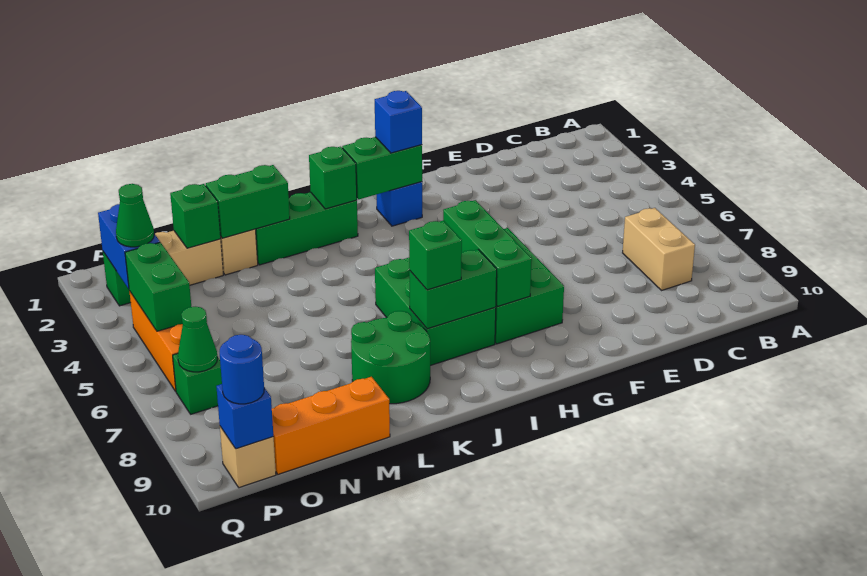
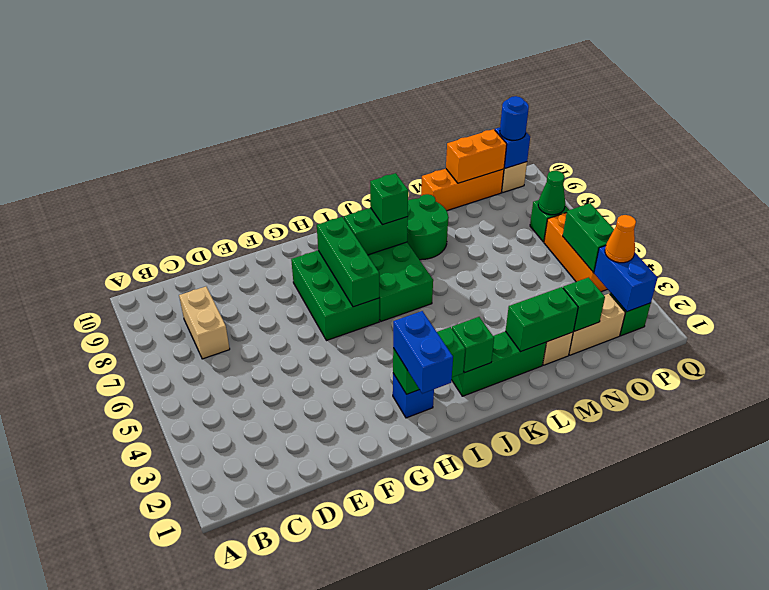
blue 1x1 brick [375,91,422,153] -> blue 1x2 brick [393,311,453,394]
none -> orange 1x2 brick [446,129,507,183]
green 1x1 cone [116,184,154,247] -> orange 1x1 cone [605,215,636,263]

